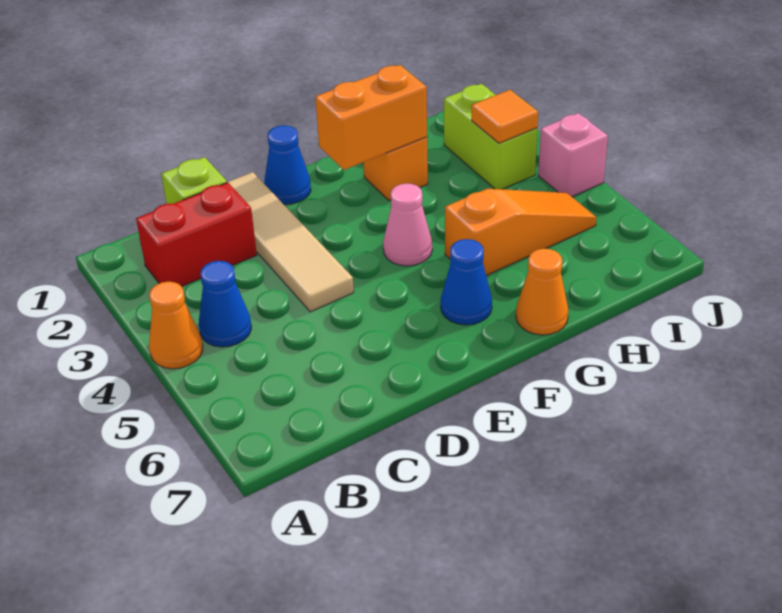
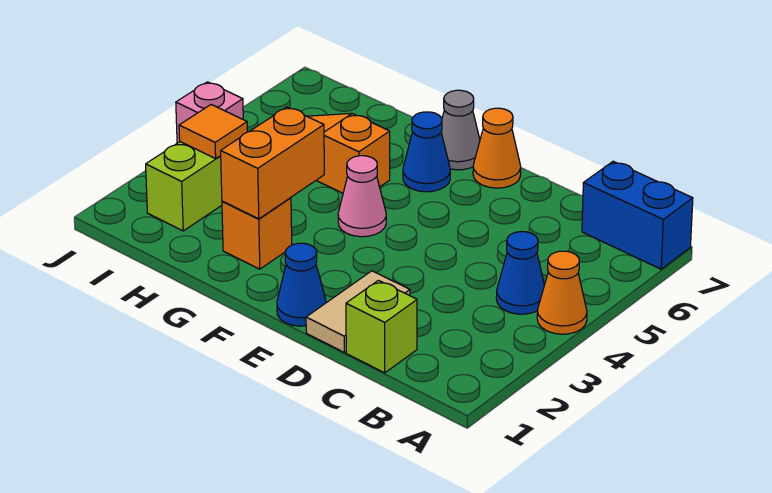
none -> blue 1x2 brick [582,161,693,269]
red 1x2 brick [136,182,257,286] -> none
tan 1x4 tile [228,172,354,312] -> tan 1x2 tile [306,271,410,352]
orange 1x2 brick [315,65,427,170] -> orange 1x2 brick turned to [221,107,324,219]
none -> grey 1x1 cone [441,90,480,170]
orange 1x1 cone [516,249,568,335] -> orange 1x1 cone moved to [473,108,521,188]

